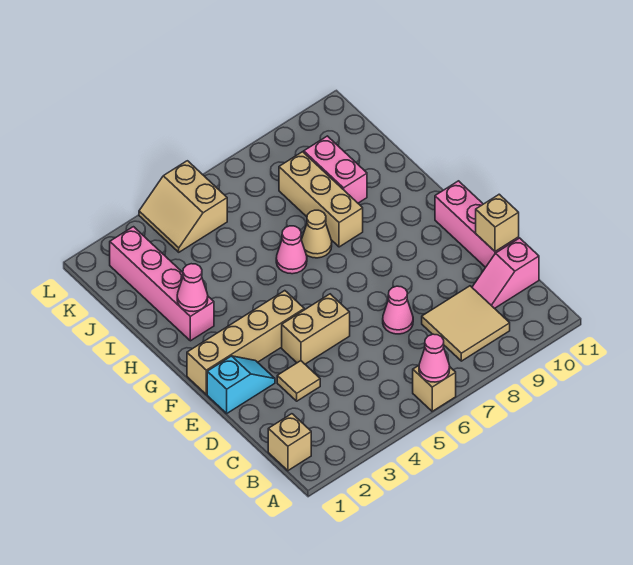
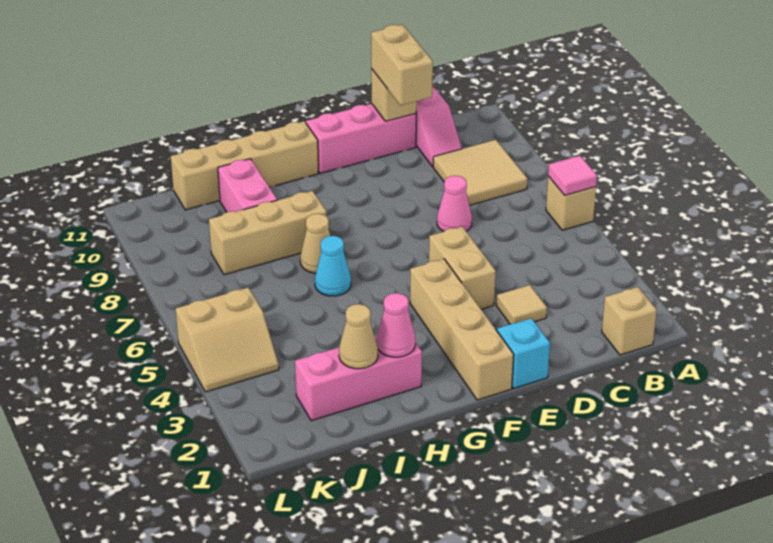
pink 1x1 cone [419,334,450,382] -> pink 1x1 tile [548,156,597,195]
none -> tan 1x2 brick [371,25,433,105]
none -> tan 1x4 brick [171,121,319,210]
pink 1x4 brick [110,227,214,341] -> pink 1x3 brick [295,336,422,421]
pink 1x1 cone [276,226,307,274] -> cyan 1x1 cone [315,236,351,296]
none -> tan 1x1 cone [339,304,378,369]
pink 1x2 brick [304,136,367,203] -> pink 1x2 brick turned to [218,159,277,212]

